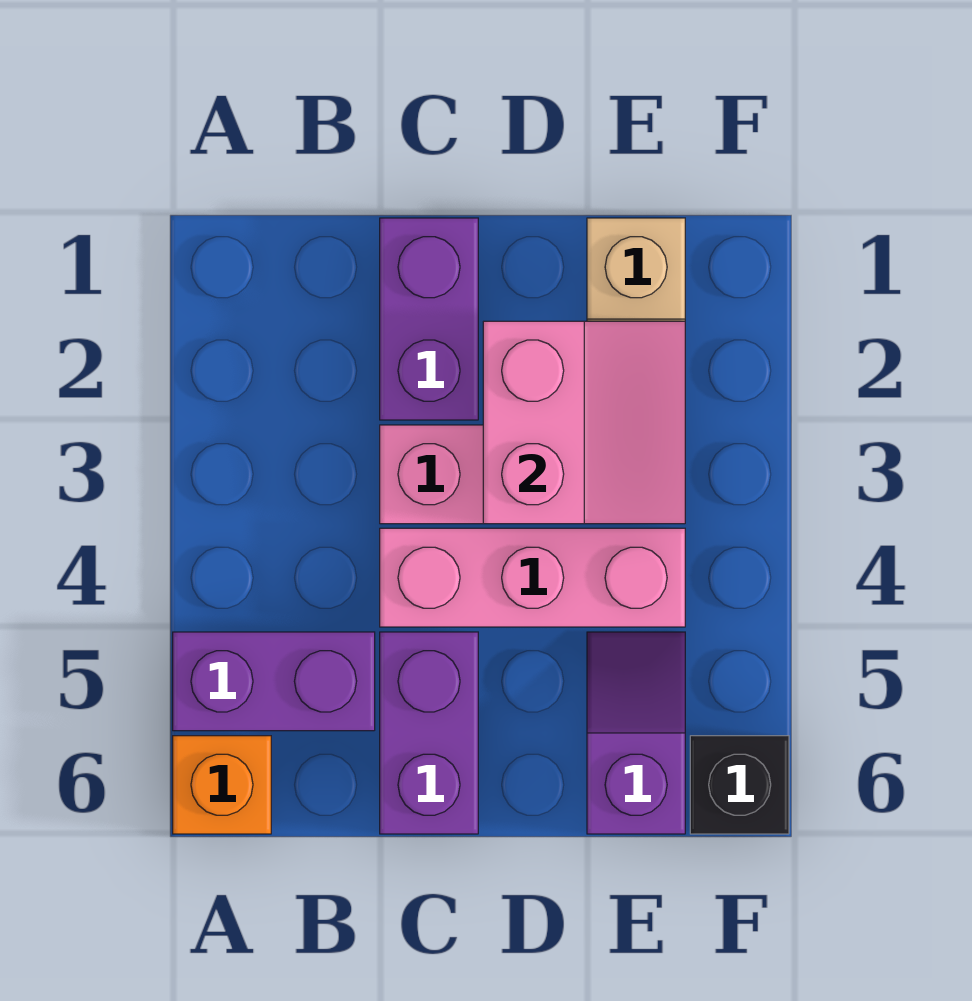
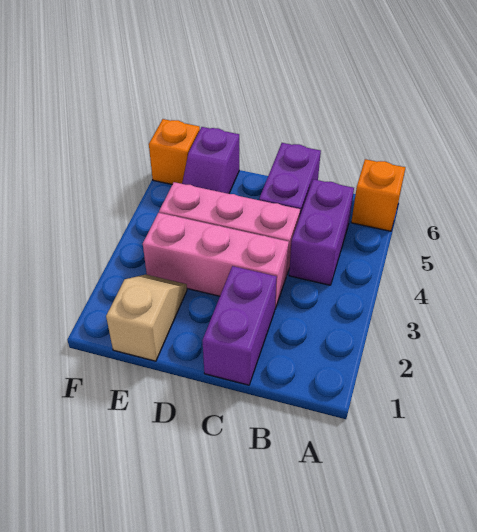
purple 1x2 brick [173,632,375,731] -> purple 1x2 brick turned to [289,179,354,285]
pink 2x2 slope [483,321,685,524] -> none
black 1x1 brick [690,736,789,834] -> orange 1x1 brick [149,119,200,184]

